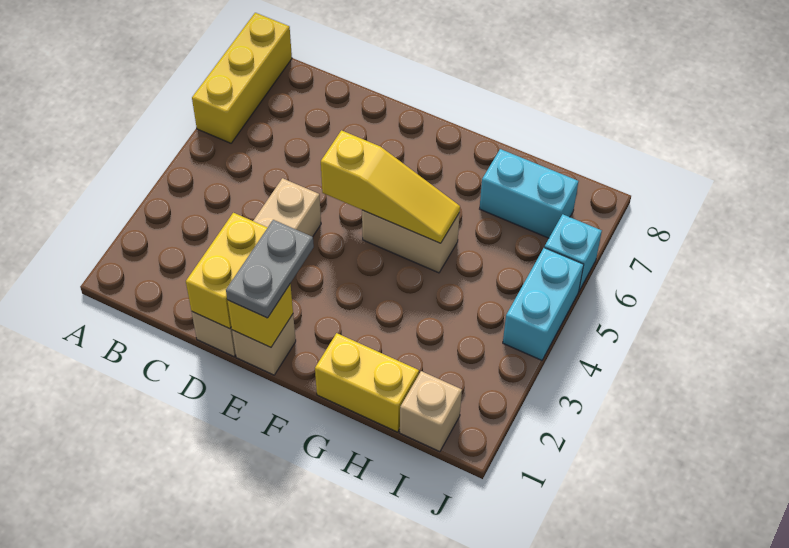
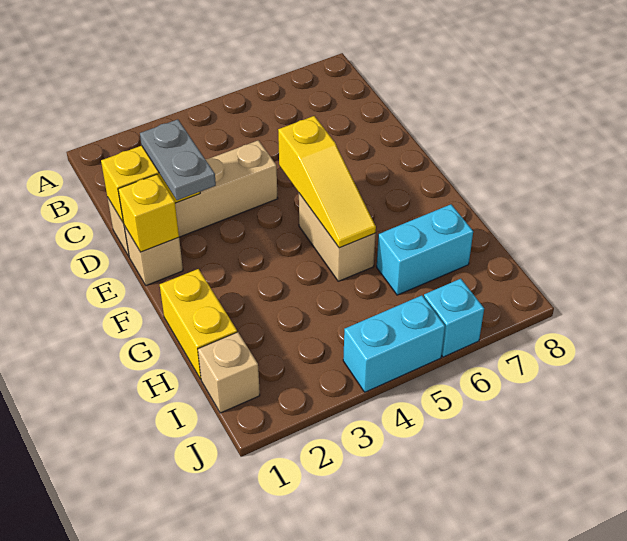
yellow 1x3 brick [192,13,292,143] -> none
grey 1x2 plate [226,220,314,318] -> grey 1x2 plate turned to [140,119,216,200]
cyan 1x2 brick [480,149,578,238] -> cyan 1x2 brick turned to [377,204,473,295]

